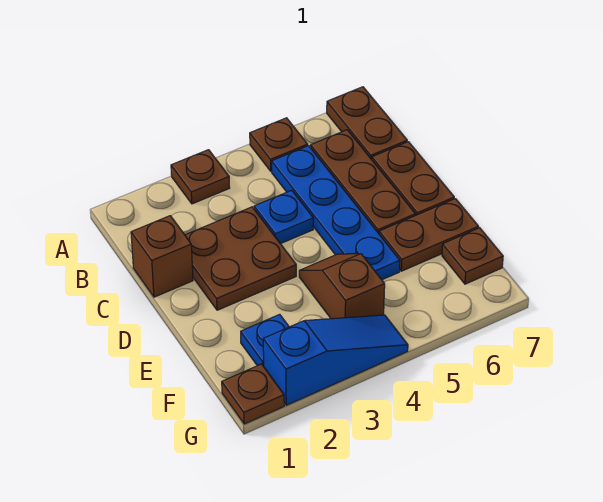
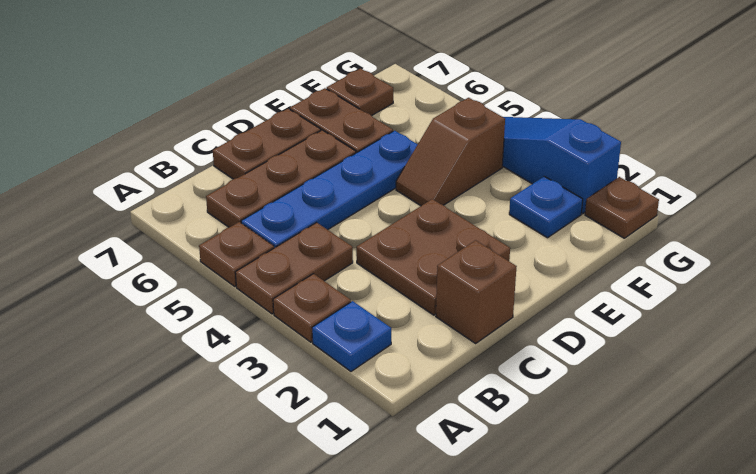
brown 1x2 plate [327,87,407,159] -> brown 1x2 plate moved to [235,223,353,314]
blue 1x1 plate [254,190,313,244] -> blue 1x1 plate moved to [312,301,391,371]

